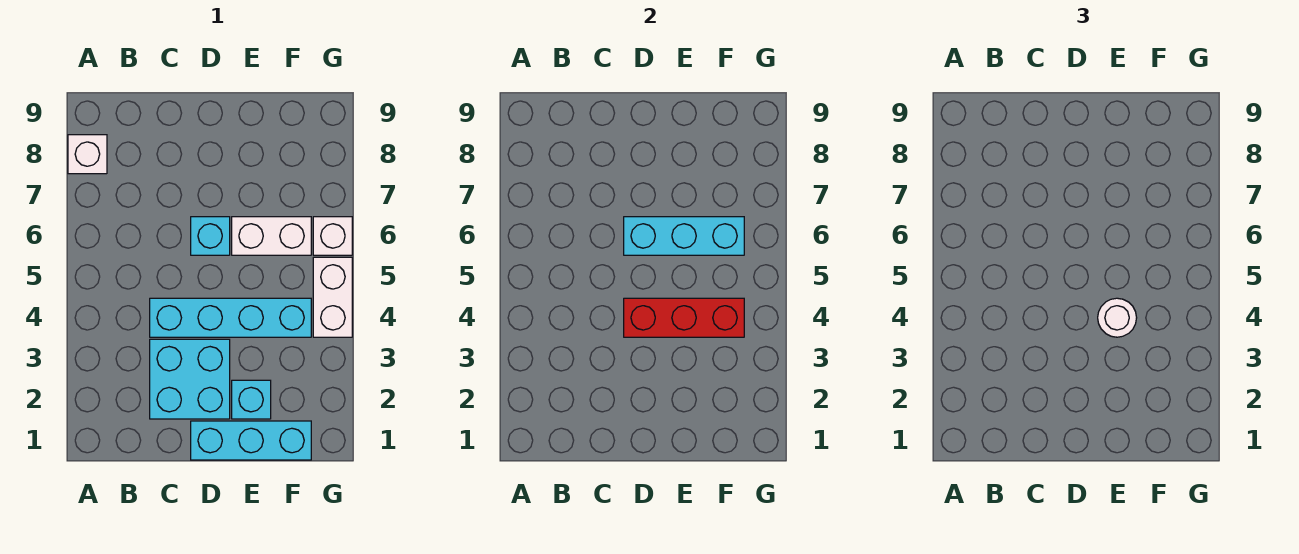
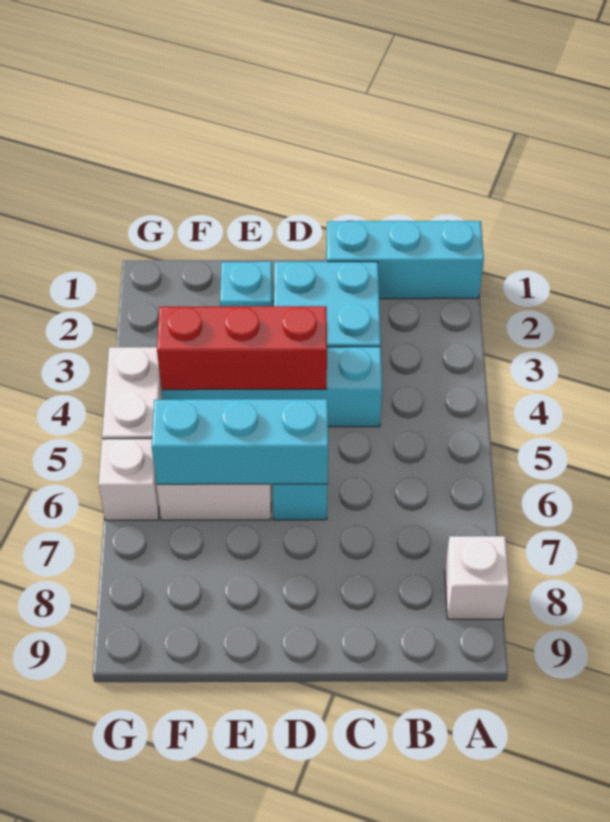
cyan 1x3 brick [191,421,311,460] -> cyan 1x3 brick moved to [326,221,484,299]
white 1x1 round brick [1098,298,1137,337] -> none

